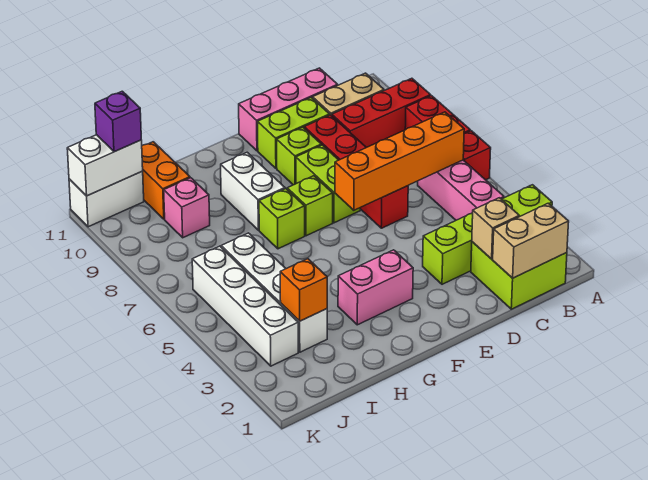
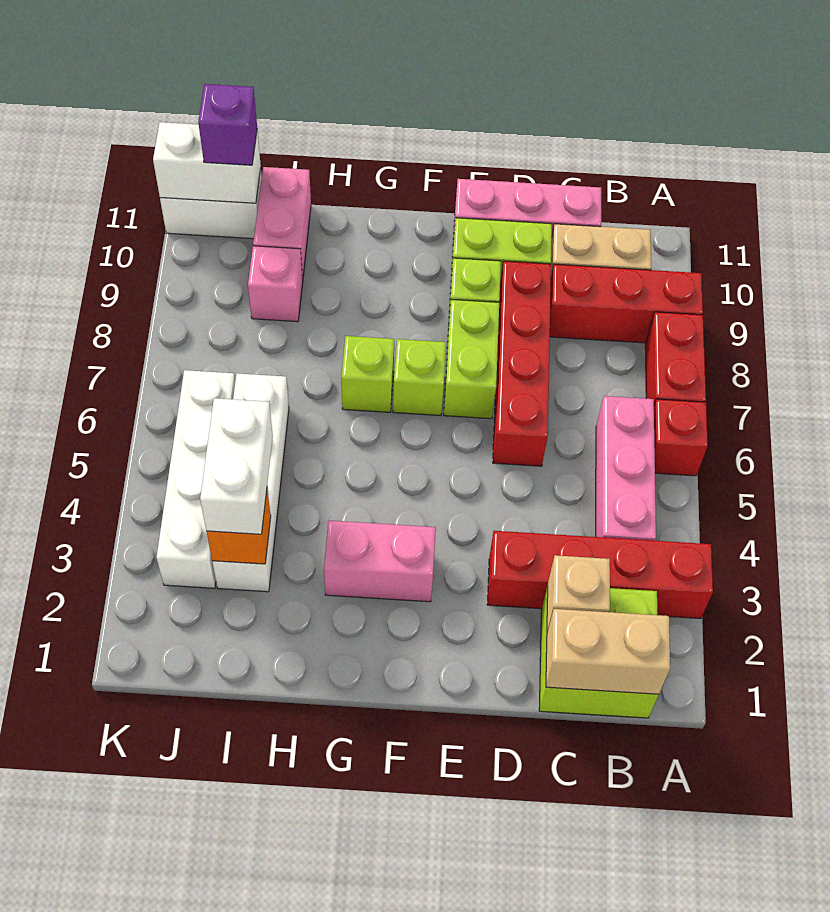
lime 1x4 brick [423,185,552,284] -> red 1x4 brick [487,531,713,619]
orange 1x4 brick [335,112,464,210] -> none
white 1x2 brick [221,152,285,230] -> white 1x2 brick moved to [200,398,273,534]
orange 1x2 brick [142,142,190,219] -> pink 1x2 brick [253,167,311,280]

